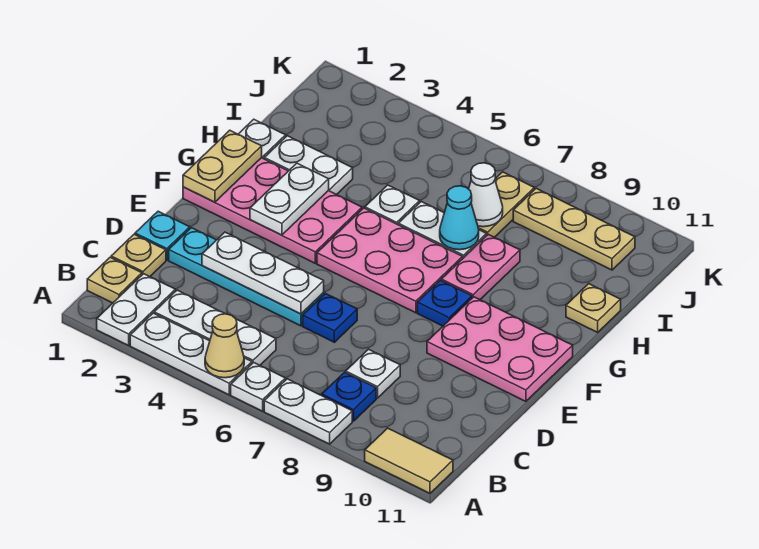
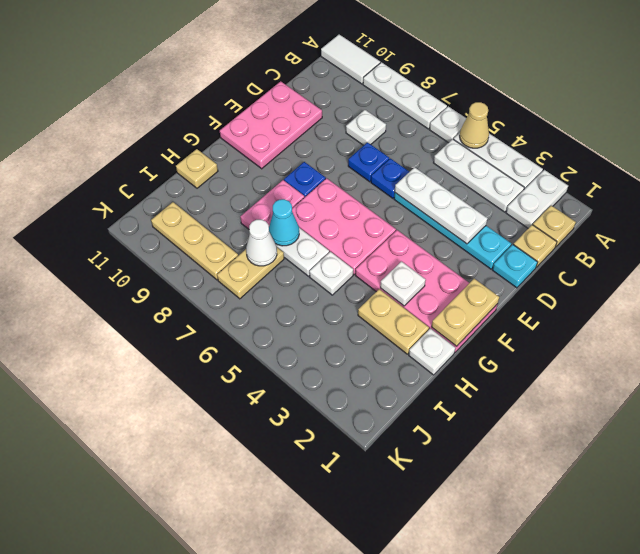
white 1x2 plate [264,379,352,444] -> white 1x3 plate [363,62,447,129]
tan 1x2 tile [365,428,453,493] -> white 1x2 tile [321,35,380,84]
blue 1x1 plate [322,372,376,421] -> blue 1x1 plate moved to [348,142,389,182]
pink 2x3 plate [427,297,573,401] -> pink 2x3 plate turned to [220,81,322,169]
white 1x2 plate [250,163,329,235] -> white 1x1 plate [380,261,426,306]
white 1x2 plate [264,136,353,195] -> tan 1x2 plate [358,289,429,354]

